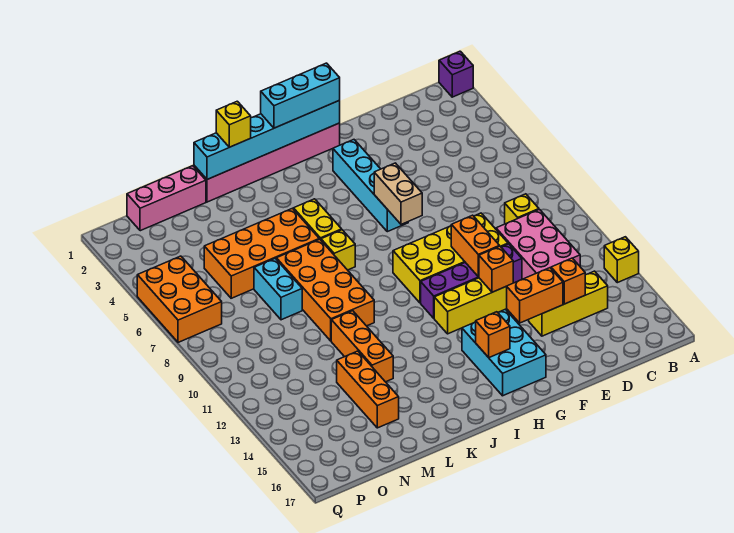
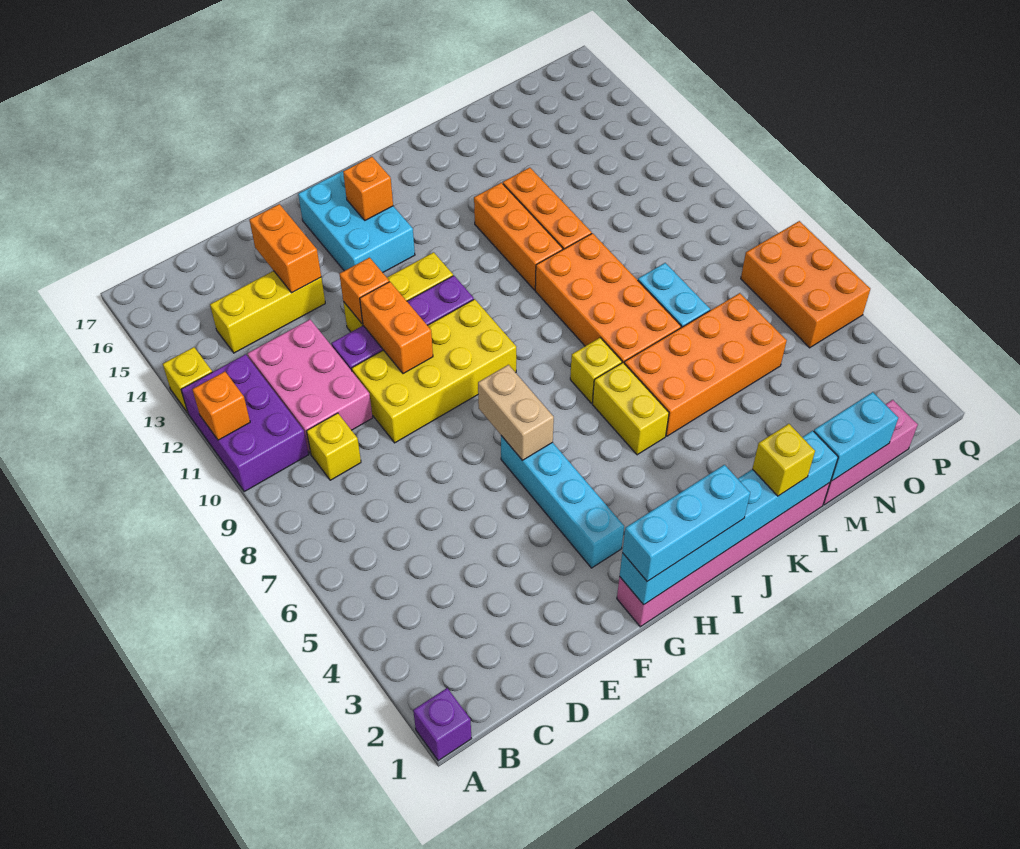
none -> purple 2x3 brick [181,354,309,492]
orange 1x1 brick [551,258,585,304] -> orange 1x1 brick moved to [192,372,250,440]
orange 1x2 brick [507,268,563,323] -> orange 1x2 brick turned to [249,204,321,293]
none -> cyan 1x2 brick [814,392,898,481]
orange 1x3 brick [337,351,399,428] -> orange 1x3 brick moved to [474,183,563,290]

